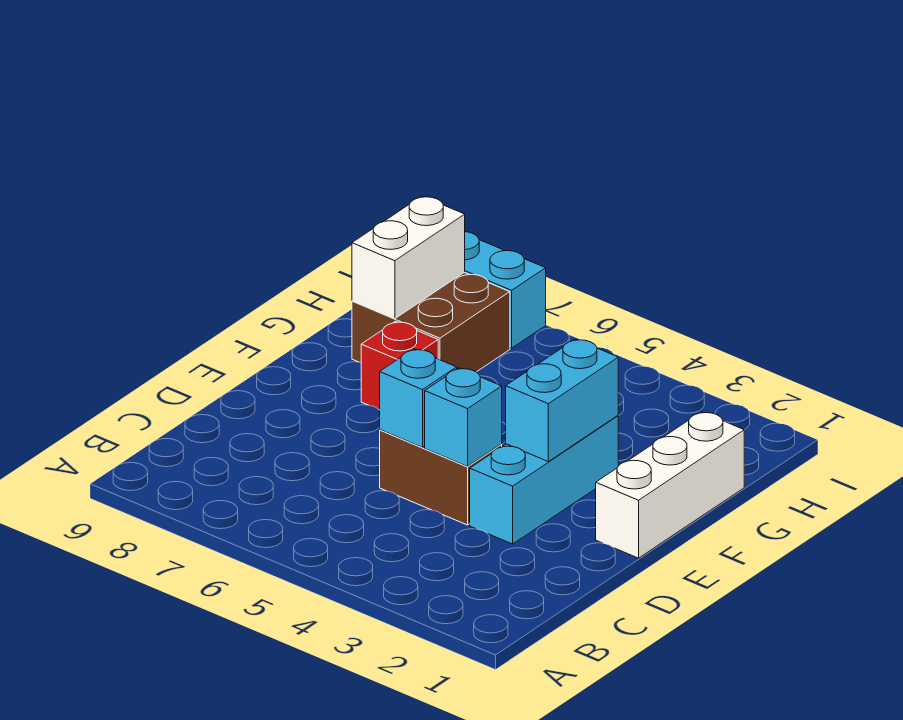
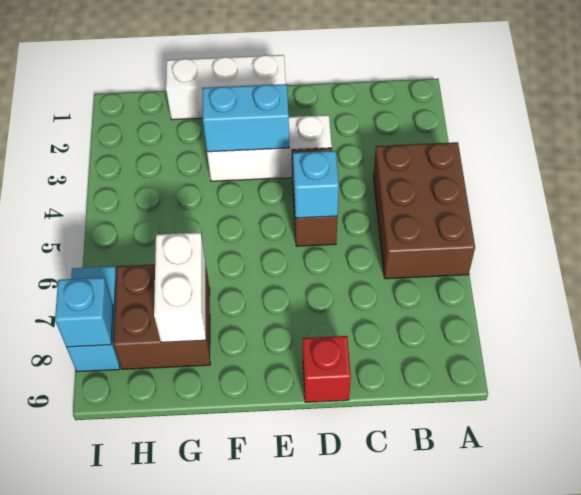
none -> brown 2x3 brick [373,142,475,279]
cyan 1x3 brick [470,416,618,544] -> white 1x3 brick [207,115,332,181]
cyan 1x1 brick [425,368,502,466] -> cyan 1x1 brick moved to [55,278,113,347]
red 1x1 brick [361,321,438,410] -> red 1x1 brick moved to [303,336,351,402]
white 1x2 brick [352,196,465,319] -> white 1x2 brick turned to [154,232,206,342]

